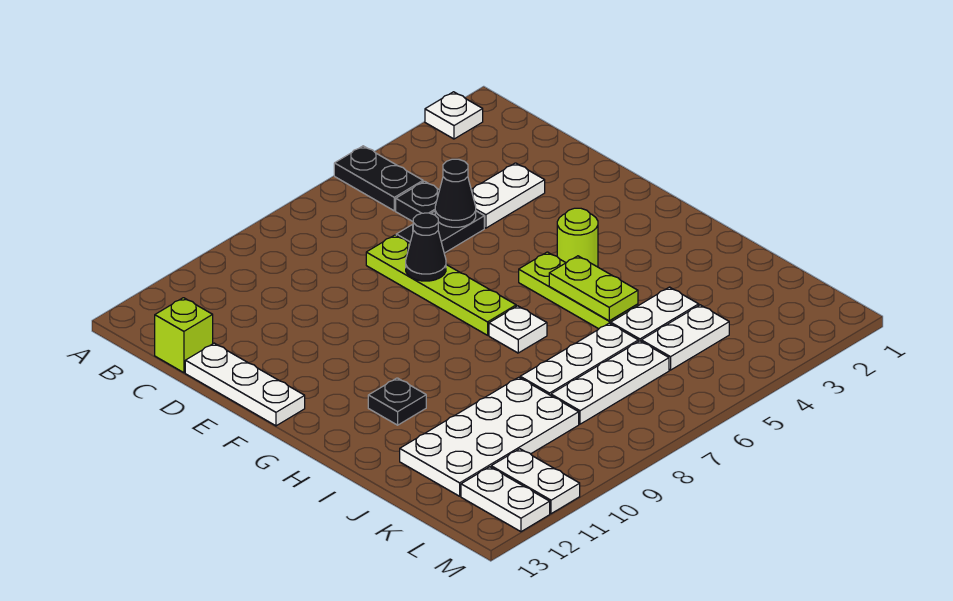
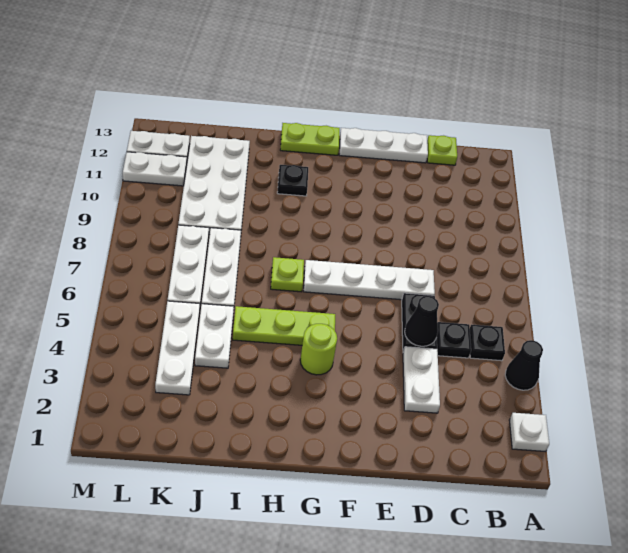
black 1x2 plate [334,146,423,211] -> black 1x1 plate [470,325,505,361]
lime 1x1 brick [155,298,213,373] -> lime 1x1 plate [427,135,457,165]
lime 1x4 plate [366,235,516,335] -> white 1x4 plate [304,260,435,300]
black 1x1 cone [406,213,446,281] -> black 1x1 cone moved to [505,340,543,390]
lime 1x2 plate [549,256,638,321] -> lime 1x2 plate moved to [280,123,340,155]
white 1x1 plate [489,306,547,353] -> lime 1x1 plate [271,257,304,292]
white 1x2 plate [641,305,729,370] -> white 1x3 plate [155,301,200,395]

